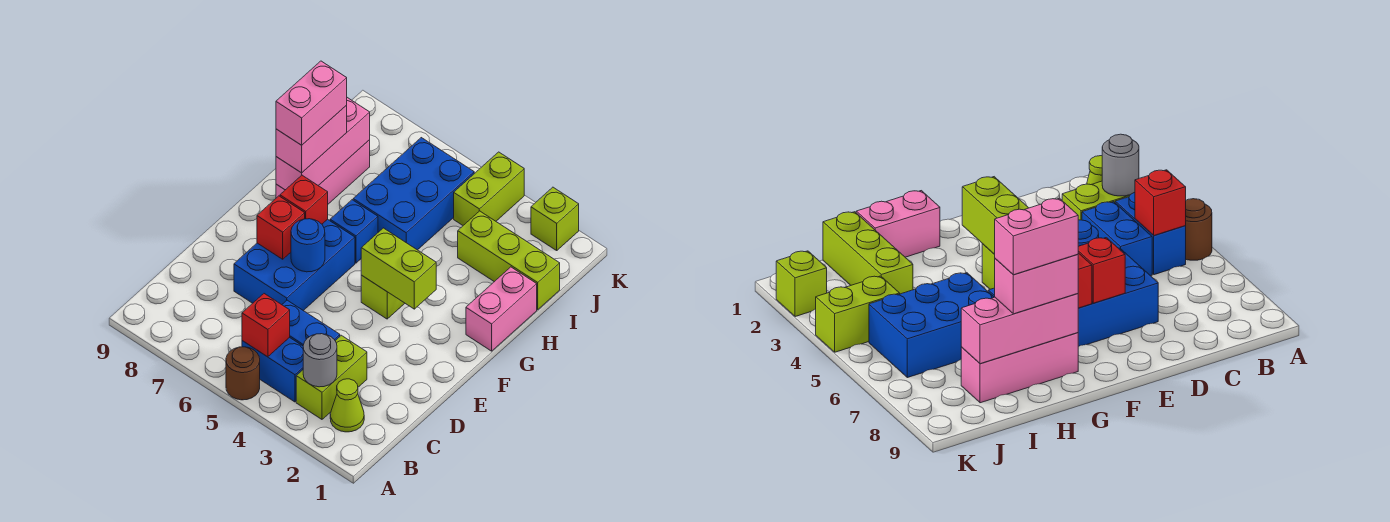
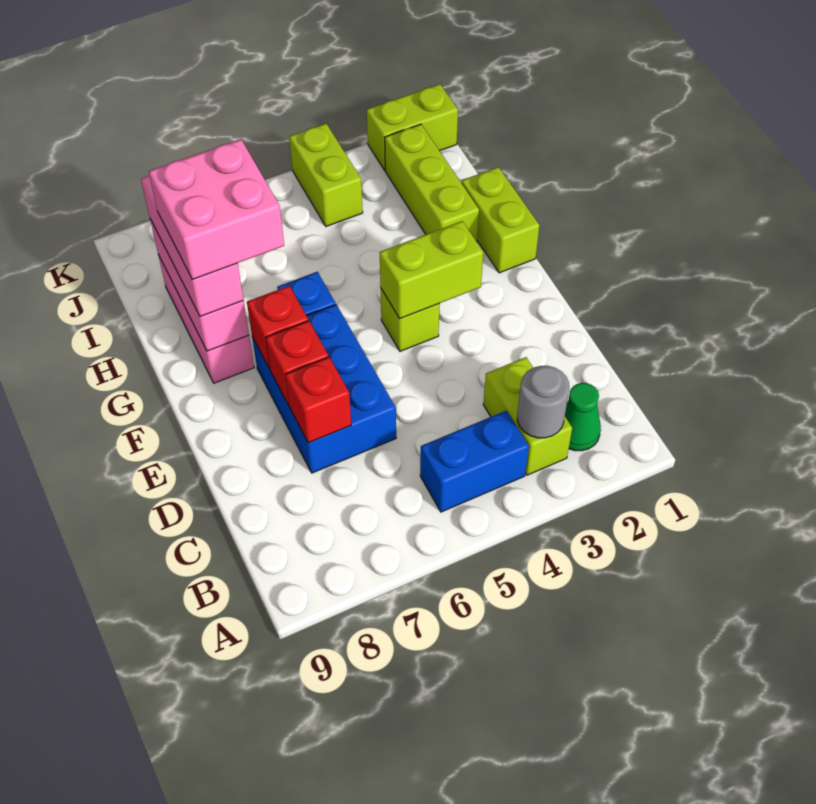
brown 1x1 round brick [226,347,260,400] -> none
lime 1x1 cone [330,379,364,432] -> green 1x1 cone [565,383,601,451]
red 1x1 brick [242,294,290,357] -> red 1x1 brick moved to [285,357,351,443]
blue 1x2 brick [282,300,340,346] -> none
blue 1x1 round brick [291,219,325,272] -> none
pink 1x2 brick [466,267,537,351] -> lime 1x2 brick [462,167,539,273]
pink 1x2 brick [276,105,347,173] -> pink 1x3 brick [141,176,243,316]
pink 1x2 brick [276,61,347,145] -> pink 2x2 brick [149,139,284,280]
blue 2x3 brick [353,138,474,250] -> none
lime 1x3 brick [458,211,560,310] -> lime 1x3 brick turned to [385,124,479,242]
lime 1x1 brick [531,187,579,250] -> lime 1x2 brick [367,84,458,170]

